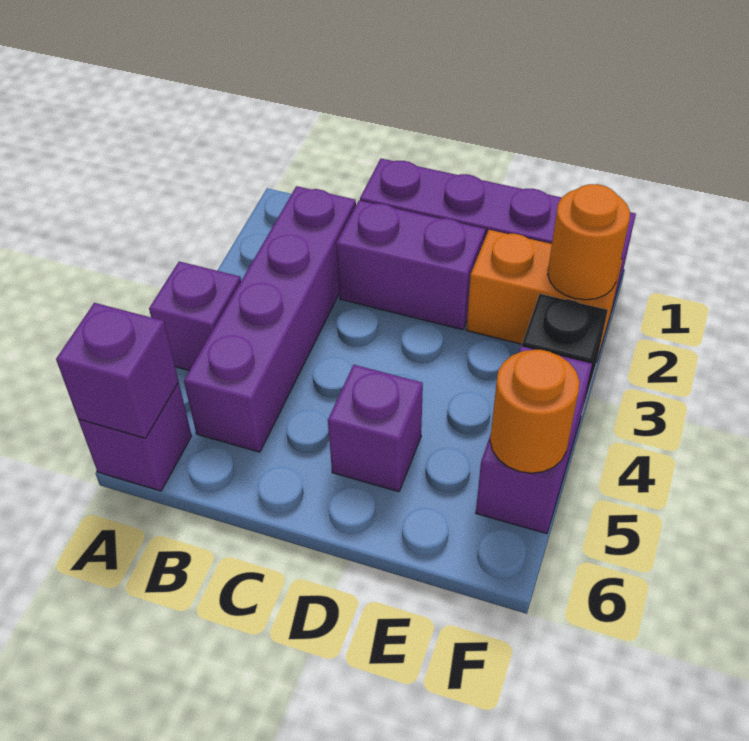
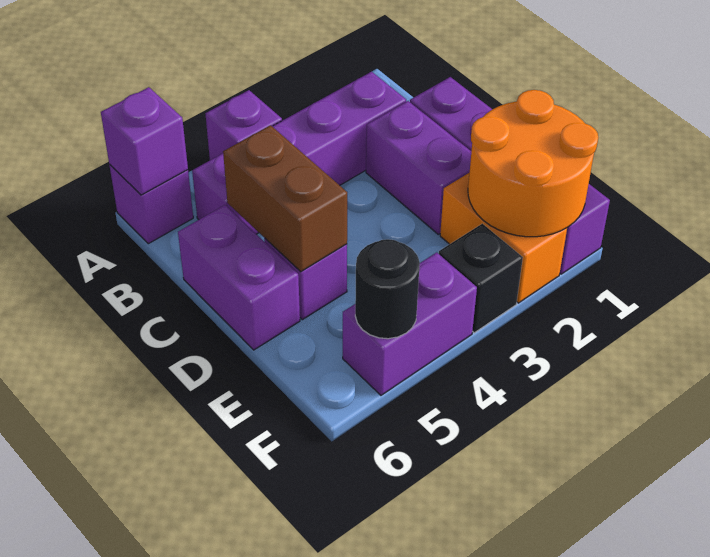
none -> brown 1x2 brick [223,125,347,272]
none -> purple 1x2 brick [178,205,300,350]
orange 1x1 round brick [548,184,630,300] -> orange 2x2 round brick [468,90,598,237]
orange 1x1 round brick [490,350,579,473] -> black 1x1 round brick [355,239,420,339]

